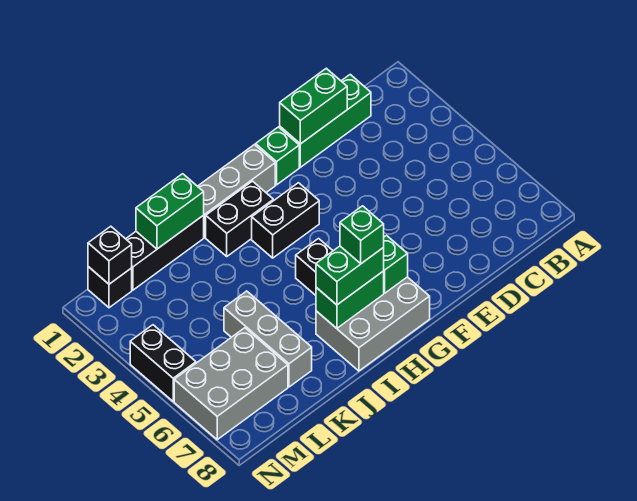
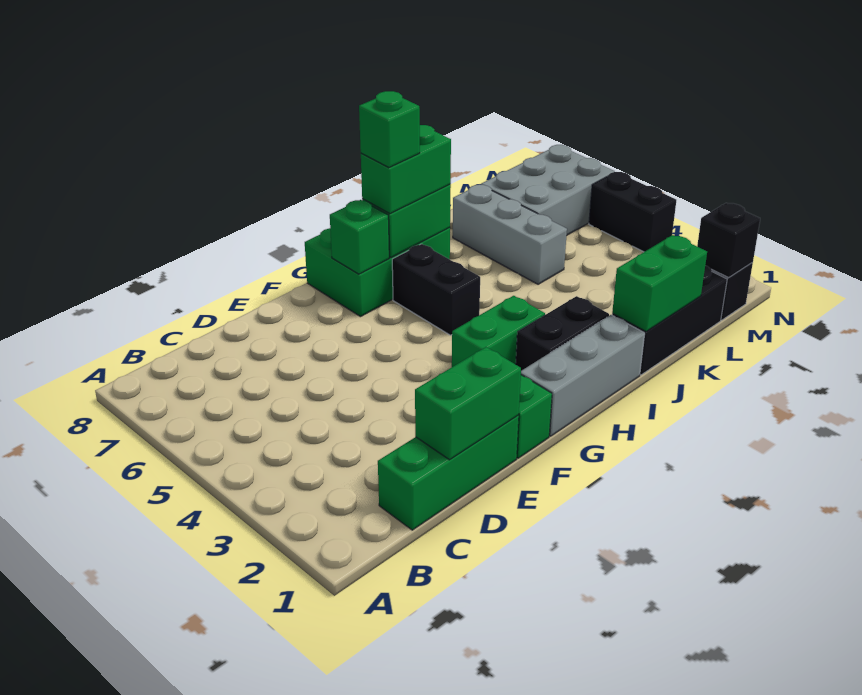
black 1x2 brick [252,183,319,258] -> green 1x2 brick [452,296,545,367]
grey 2x3 brick [316,277,430,371] -> green 2x3 brick [305,227,450,317]

